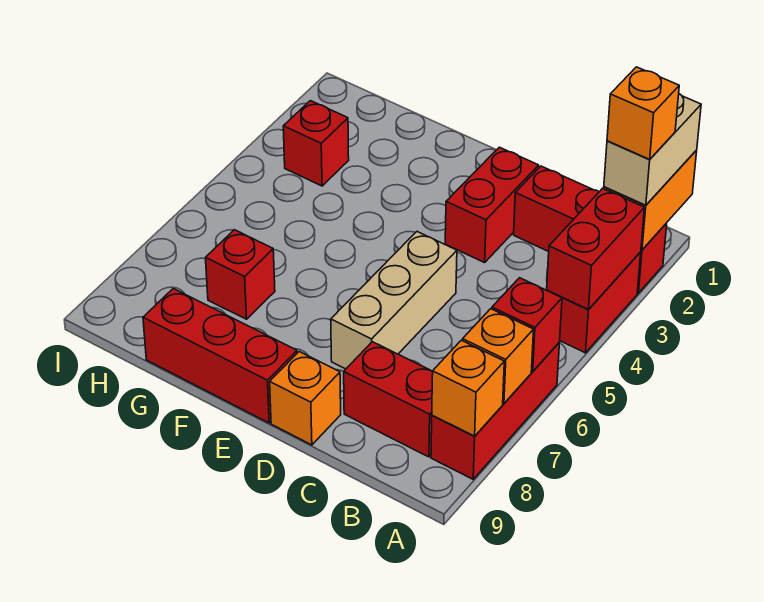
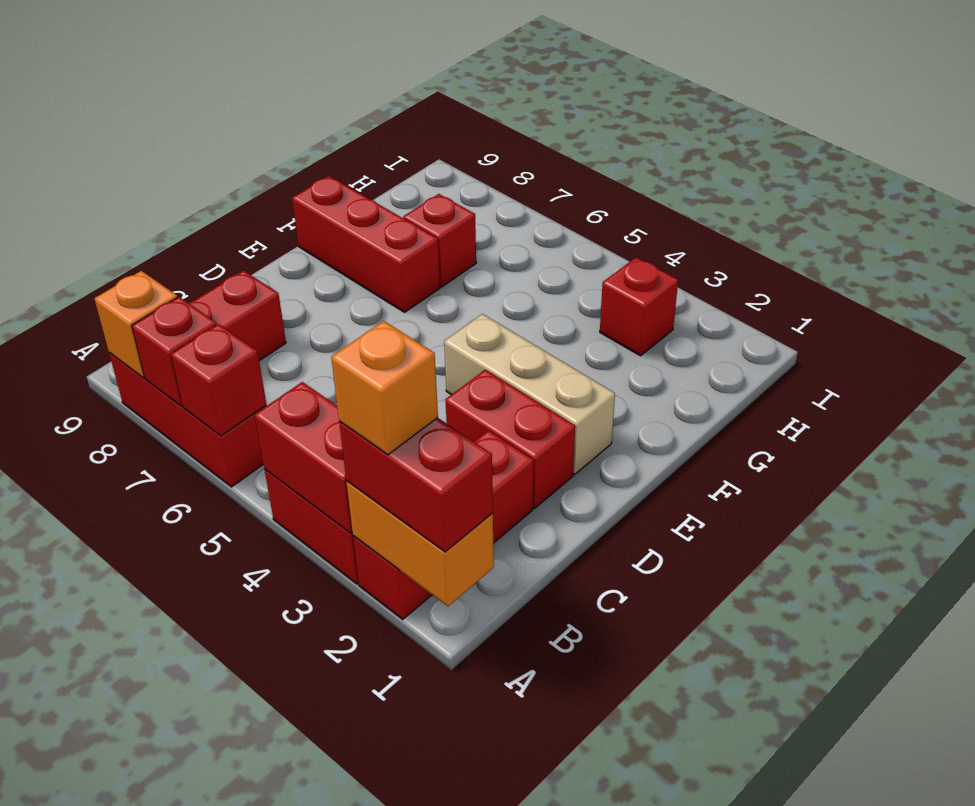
tan 1x2 brick [604,94,701,205] -> red 1x2 brick [339,418,493,552]
orange 1x1 brick [463,309,534,403] -> red 1x1 brick [132,297,217,406]
tan 1x3 brick [331,232,457,369] -> tan 1x3 brick moved to [444,314,615,474]
orange 1x1 brick [270,352,341,445] -> none
red 1x3 brick [143,289,297,423] -> red 1x3 brick turned to [292,176,440,312]

